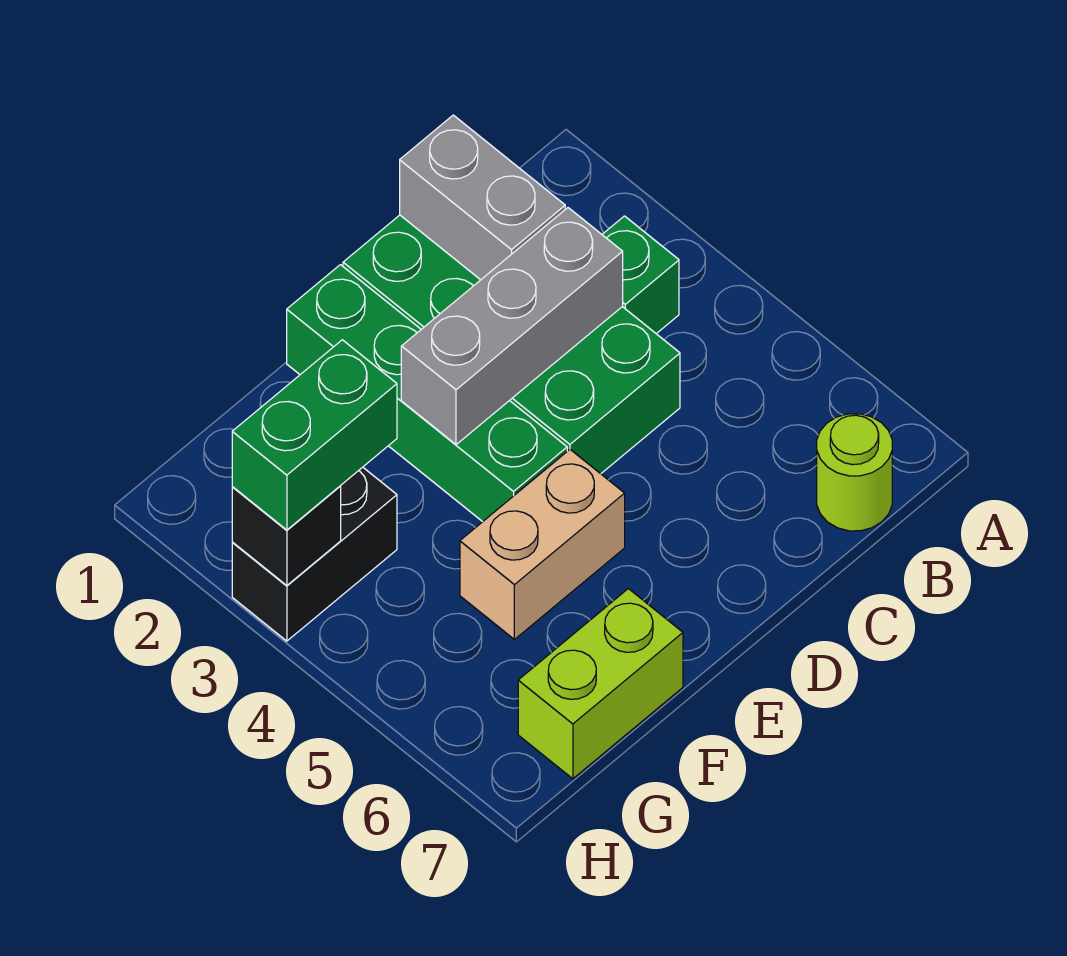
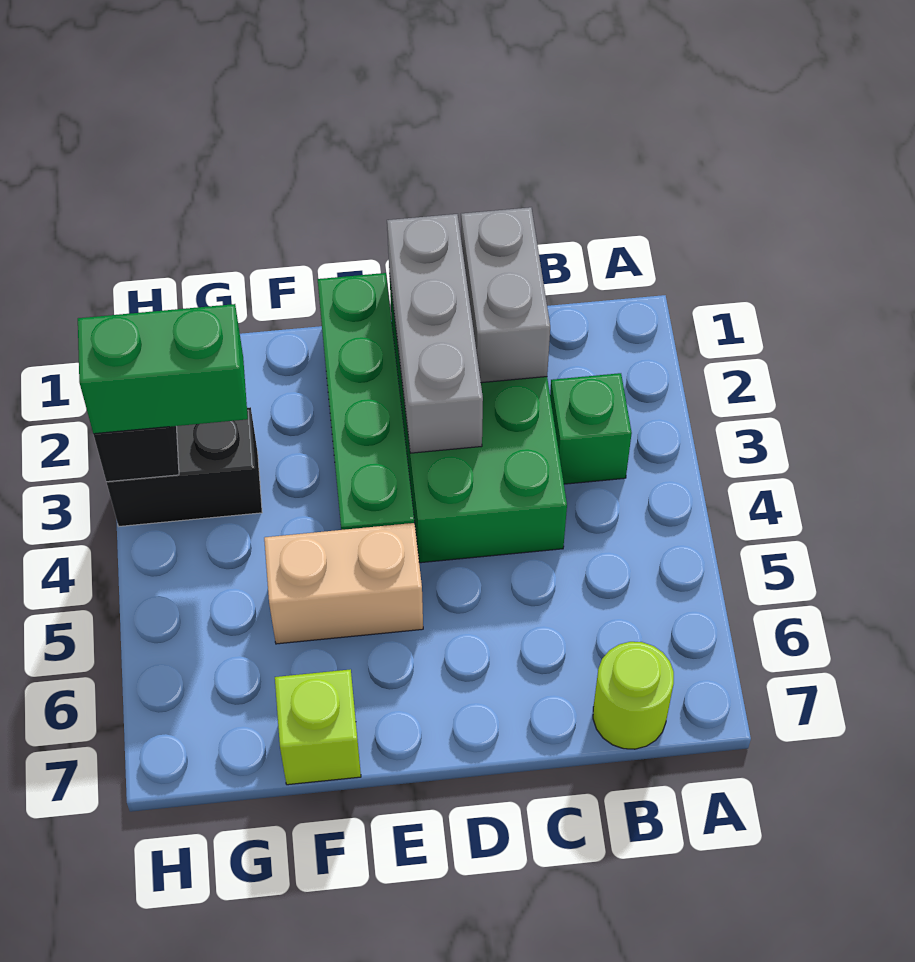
grey 1x3 brick [401,208,623,445] -> grey 1x3 brick turned to [387,214,483,453]
lime 1x2 brick [518,589,683,779] -> lime 1x1 brick [275,669,361,785]

